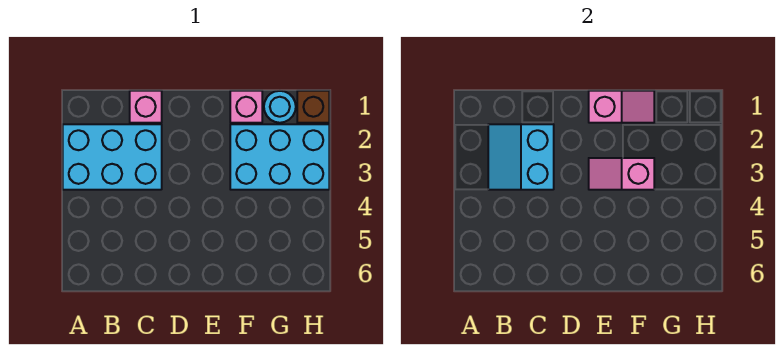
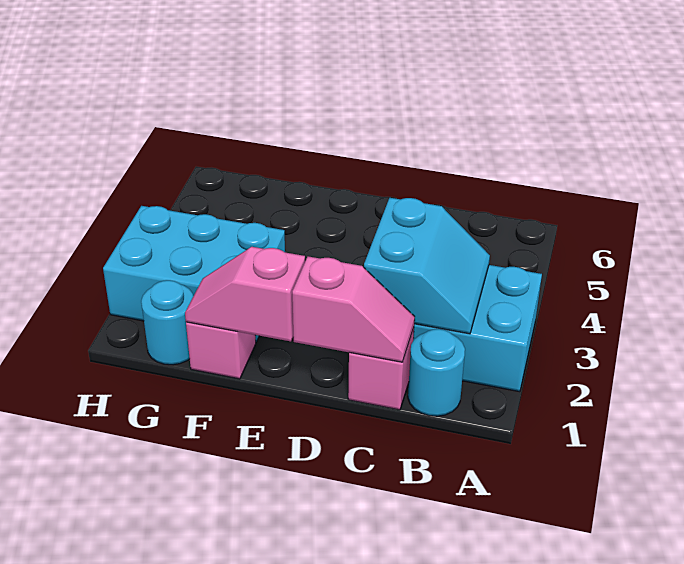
none -> cyan 1x1 round brick [408,329,465,416]
pink 1x2 slope [589,158,654,190] -> pink 1x2 slope moved to [292,256,415,362]
brown 1x1 brick [297,91,329,123] -> none

